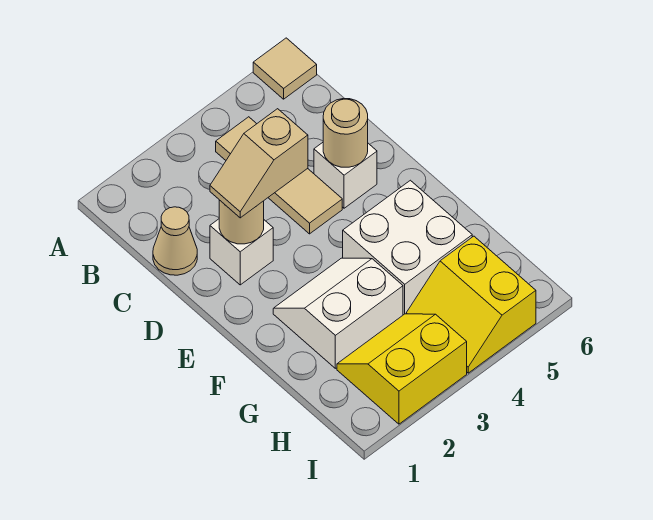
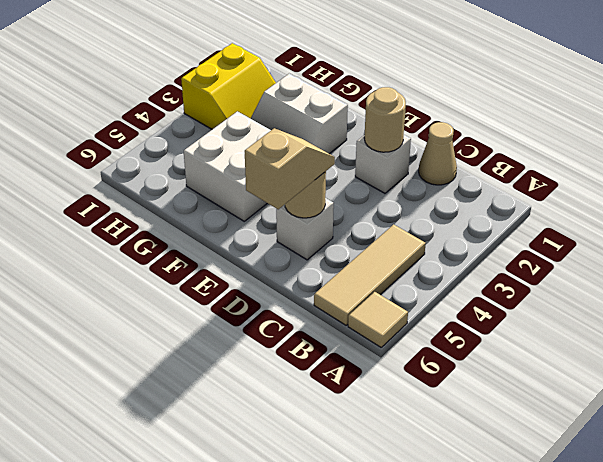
tan 1x3 tile [216,117,342,234] -> tan 1x3 tile turned to [314,225,426,325]
tan 1x2 slope [210,109,308,218] -> tan 1x2 slope moved to [245,128,335,209]
white 2x2 slope [273,258,403,368] -> white 2x2 slope turned to [251,74,348,154]
yellow 2x2 slope [406,236,536,373] -> none

